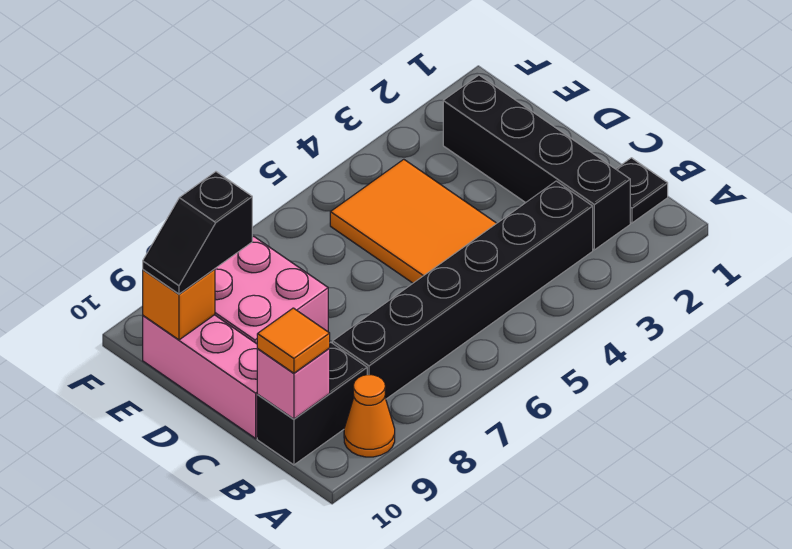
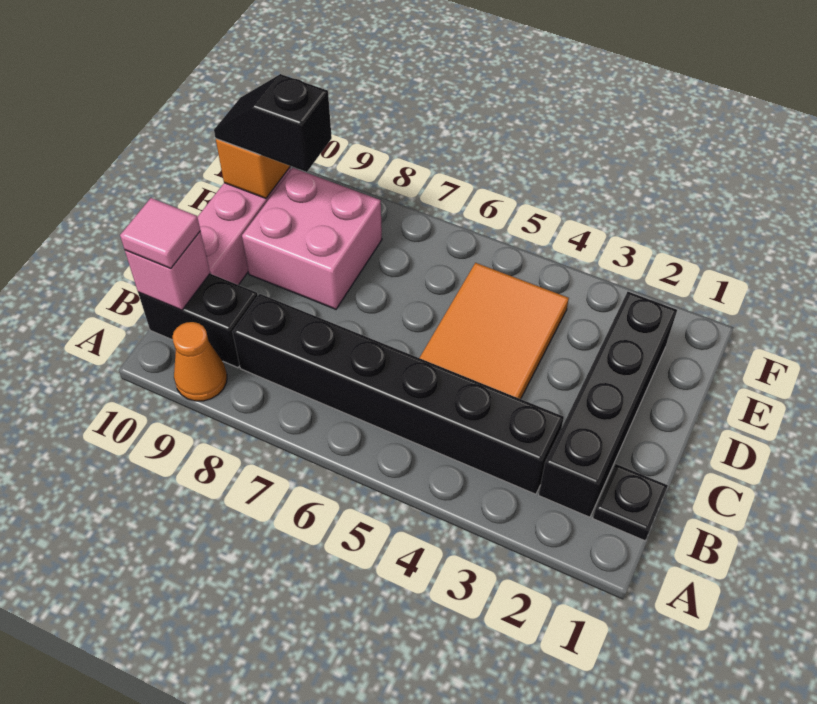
orange 1x1 tile [257,308,330,373] -> pink 1x1 tile [120,198,200,268]

